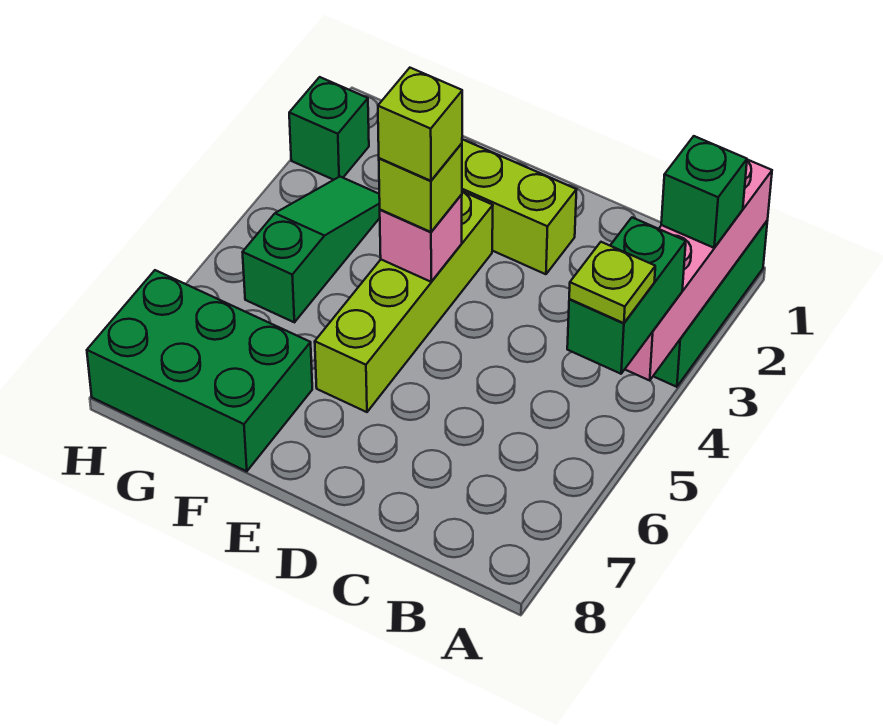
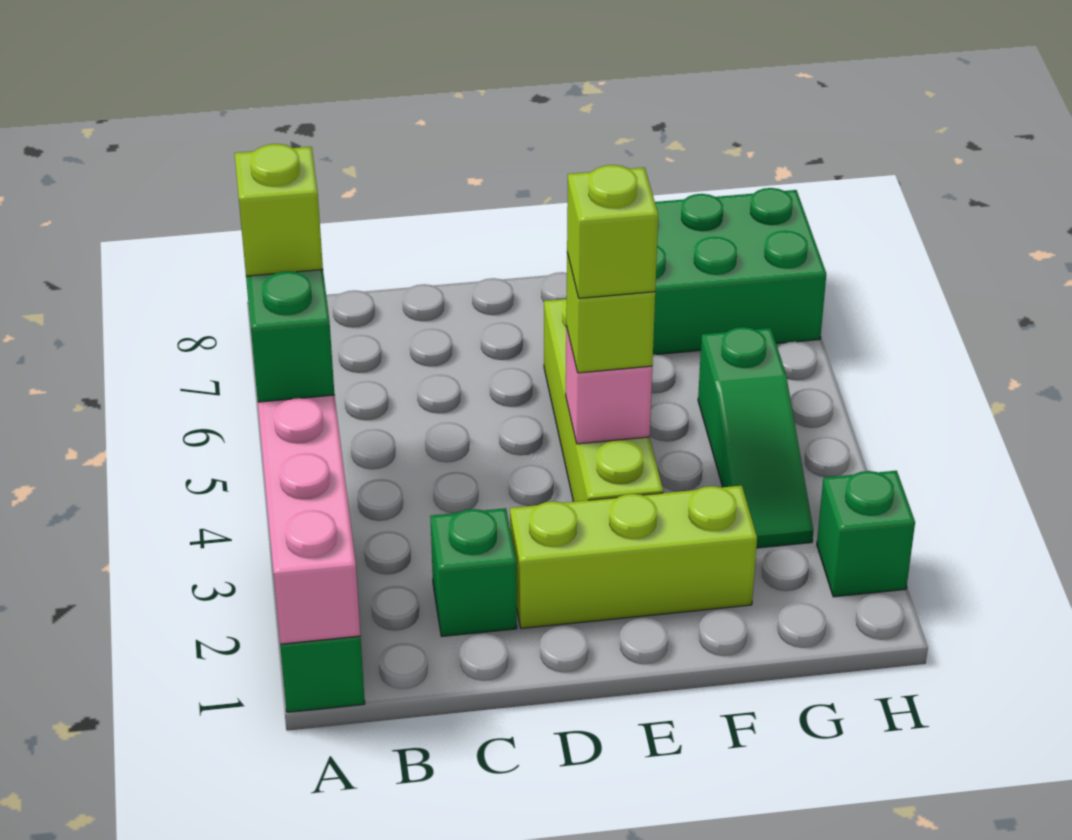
green 1x1 brick [661,136,747,248] -> green 1x1 brick moved to [430,508,517,636]
lime 1x1 plate [569,242,655,323] -> lime 1x1 brick [235,144,323,276]

